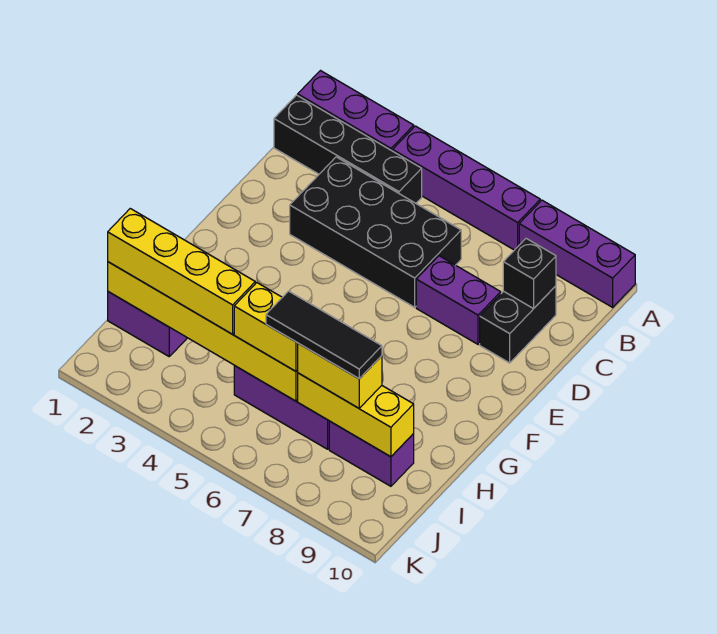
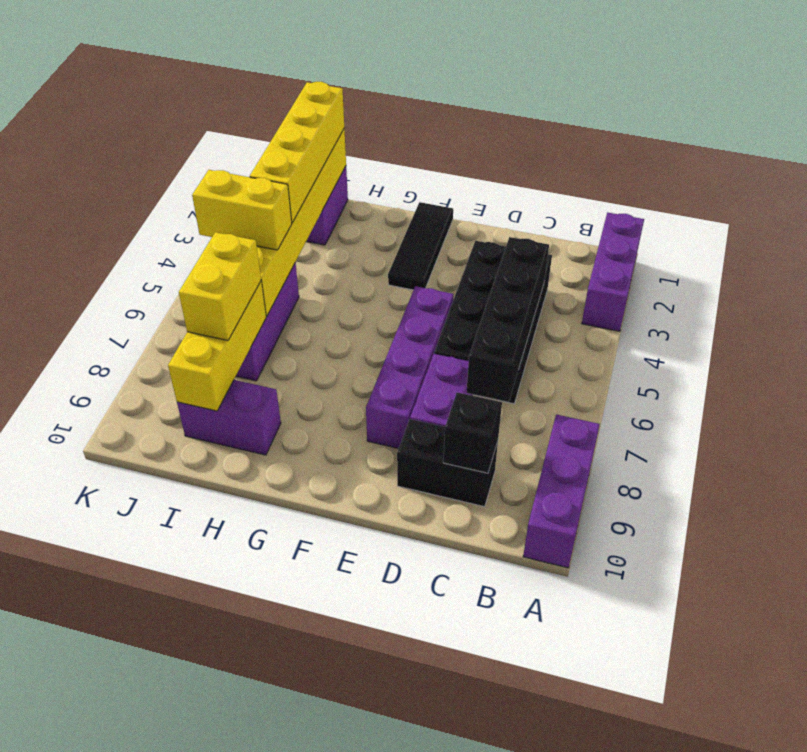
purple 1x4 brick [393,126,540,250] -> purple 1x4 brick moved to [366,286,454,448]
black 1x4 brick [274,95,422,203] -> black 1x4 brick moved to [467,237,549,402]
yellow 1x2 brick [234,283,298,371] -> yellow 1x2 brick turned to [192,170,292,250]
black 1x3 tile [266,291,382,379] -> black 1x3 tile moved to [388,202,453,290]
purple 1x2 brick [329,421,414,486] -> purple 1x2 brick turned to [177,380,281,455]

